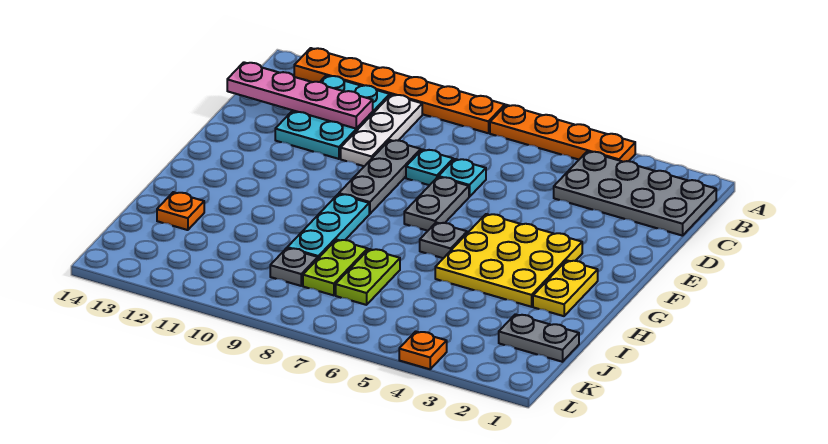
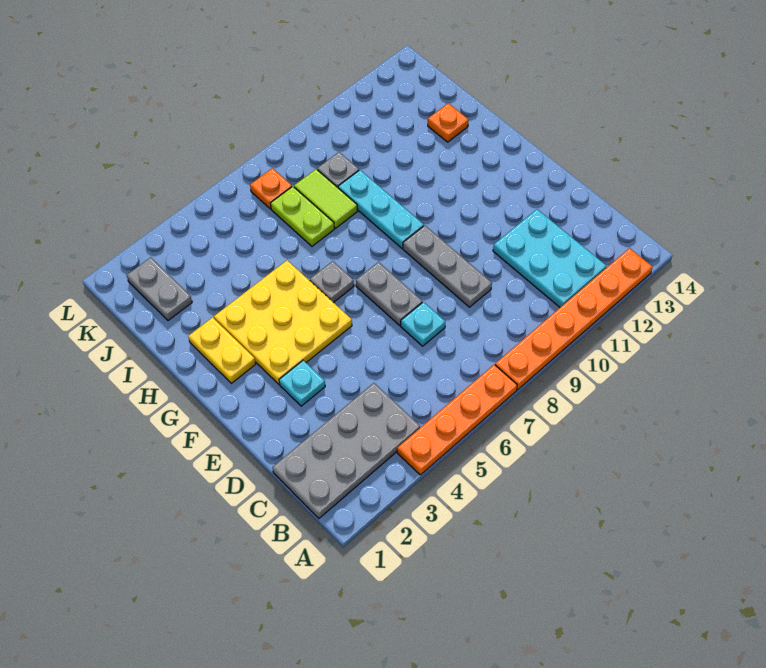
white 1x3 plate [341,95,422,166] -> none
pink 1x4 plate [227,62,373,129] -> none
cyan 1x1 plate [406,149,453,185] -> cyan 1x1 plate moved to [279,360,325,406]
lime 1x2 plate [303,240,368,295] -> lime 1x2 tile [294,169,357,228]
grey 1x2 plate [499,314,579,362] -> grey 1x2 plate turned to [127,257,192,321]
orange 1x1 plate [399,331,447,369] -> orange 1x1 plate moved to [250,168,292,209]

